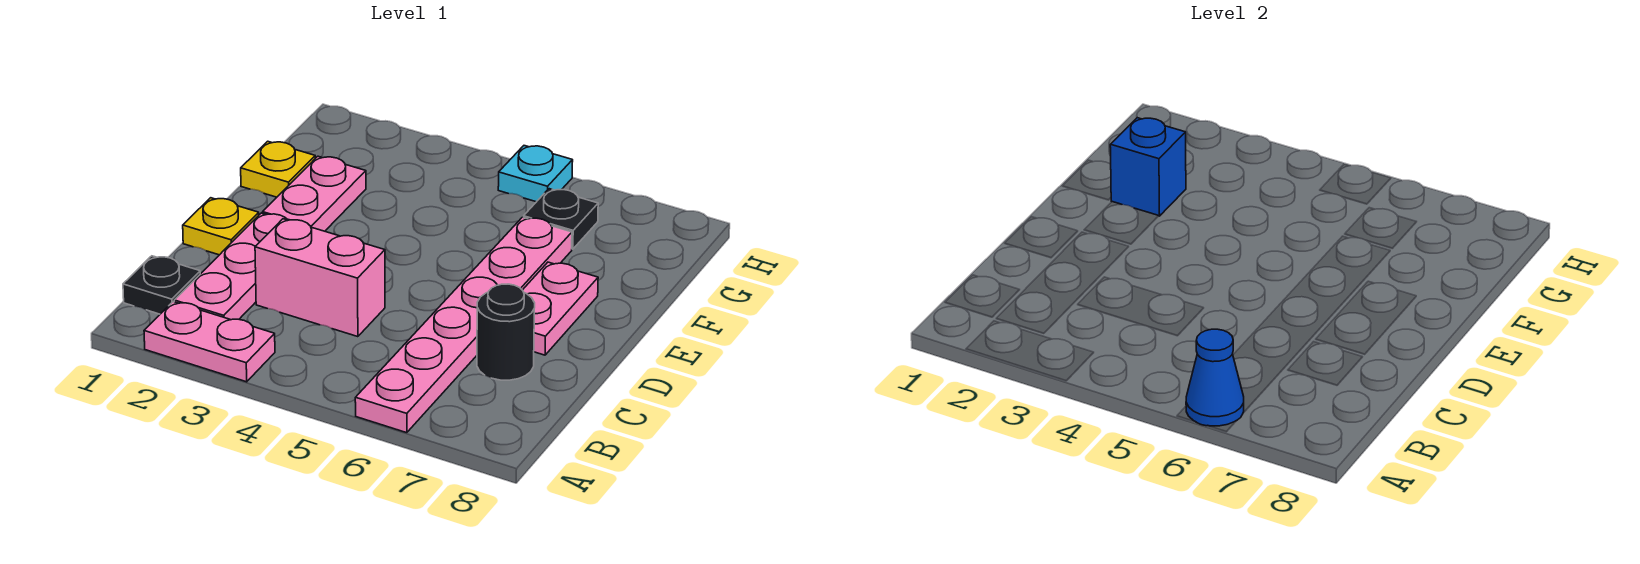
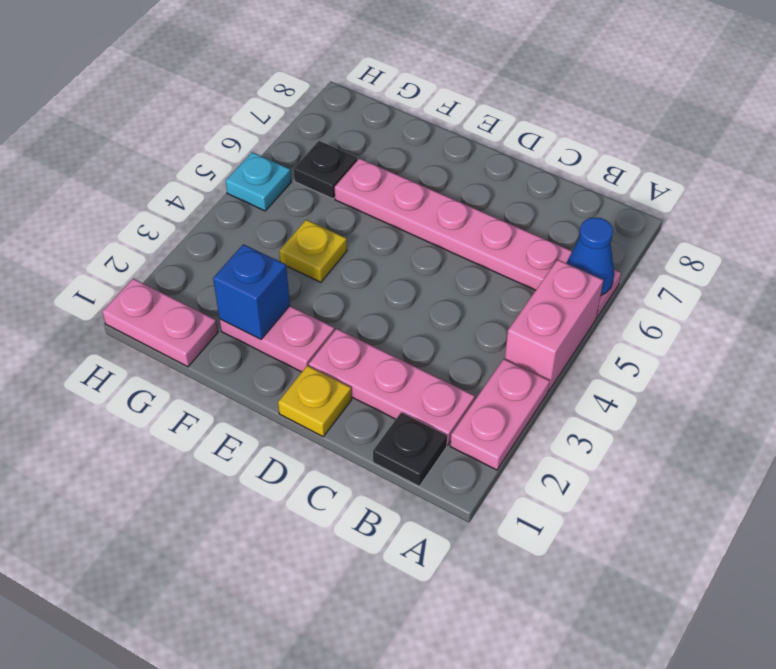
pink 1x2 brick [255,219,385,337] -> pink 1x2 brick moved to [505,260,603,391]
black 1x1 round brick [477,284,535,380] -> none
pink 1x2 plate [523,262,598,355] -> pink 1x2 plate moved to [102,279,218,367]
yellow 1x1 plate [241,141,315,197] -> yellow 1x1 plate moved to [279,220,347,282]

